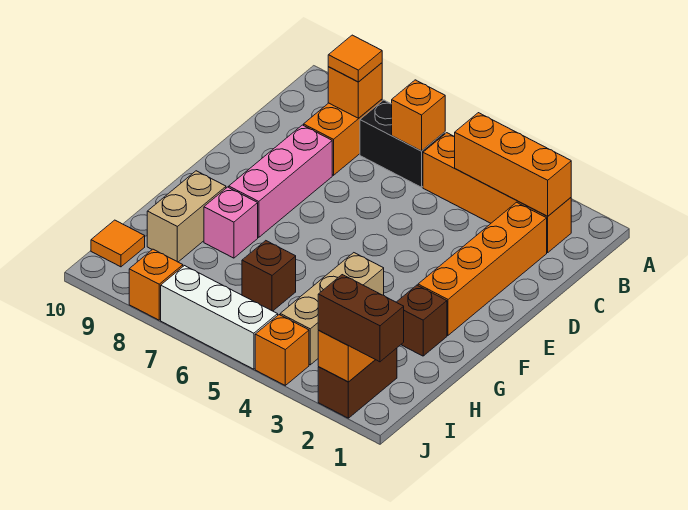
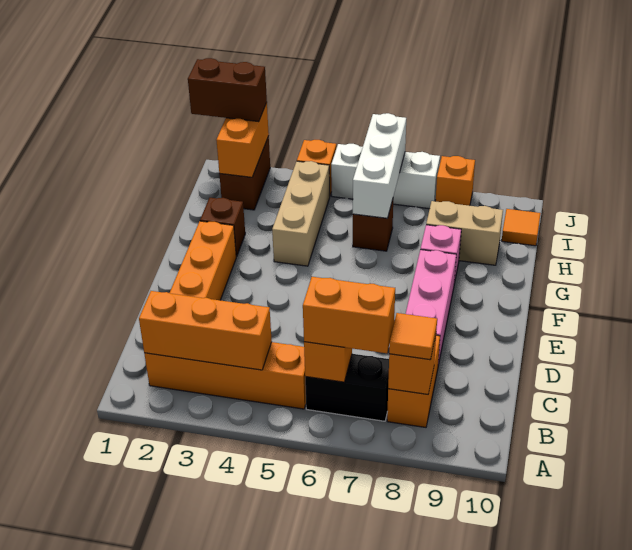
none -> orange 1x2 brick [303,277,395,353]
tan 1x2 brick [147,171,226,262] -> tan 1x2 brick turned to [426,201,503,265]
none -> white 1x3 brick [353,113,406,218]

